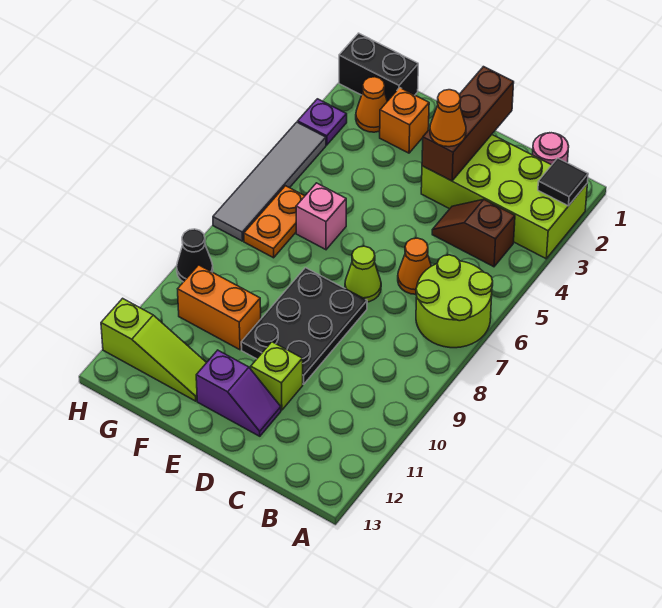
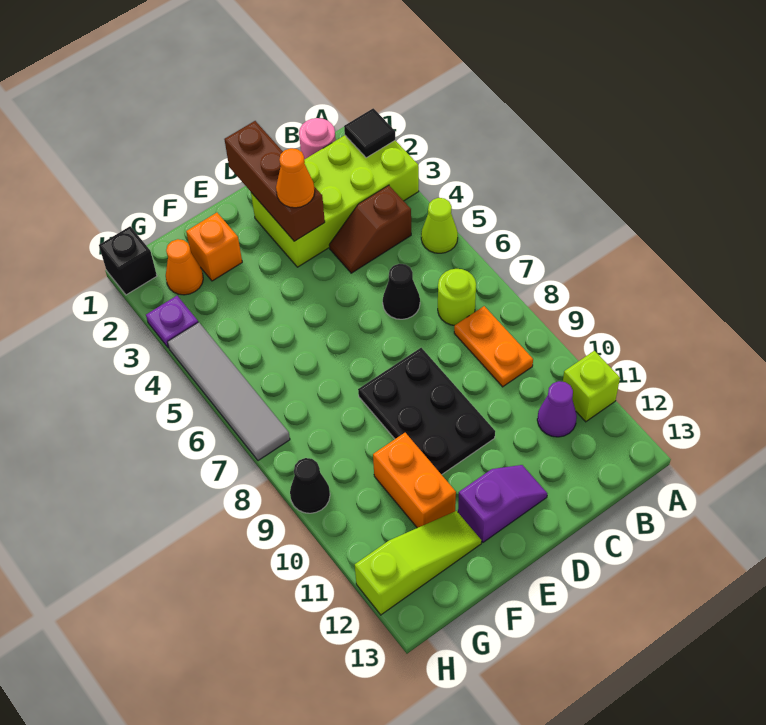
lime 2x2 round brick [416,255,493,348] -> lime 1x1 round brick [438,269,476,325]
none -> purple 1x1 cone [537,381,577,437]
orange 1x1 cone [398,238,431,294] -> black 1x1 cone [383,264,420,319]
lime 1x1 cone [345,246,381,302] -> lime 1x1 cone moved to [421,198,458,253]
lime 1x1 brick [251,342,303,410] -> lime 1x1 brick moved to [563,351,620,422]
pink 1x1 brick [296,183,346,250] -> none
orange 1x2 brick [178,265,261,350] -> orange 1x2 brick turned to [373,433,456,528]
black 1x2 brick [339,33,418,101] -> black 1x1 brick [99,226,157,295]
orange 1x2 plate [244,186,305,258] -> orange 1x2 plate moved to [454,306,533,387]

